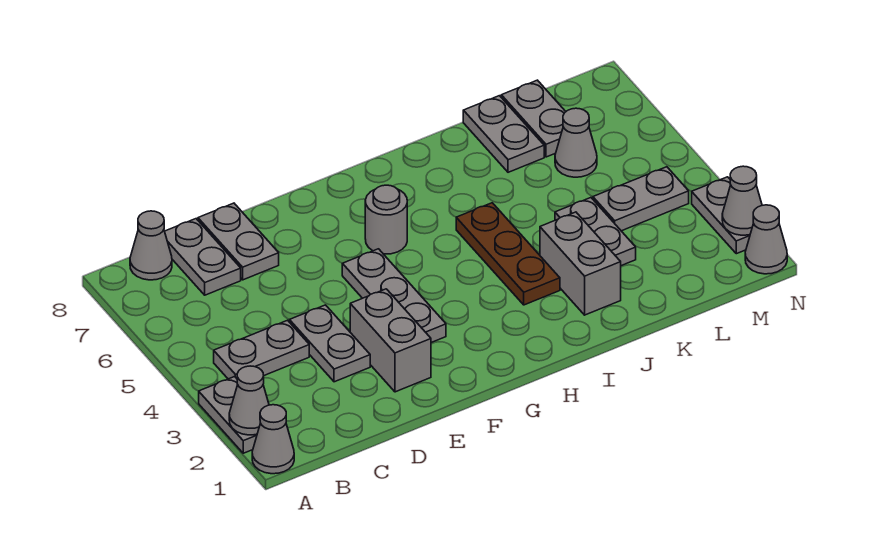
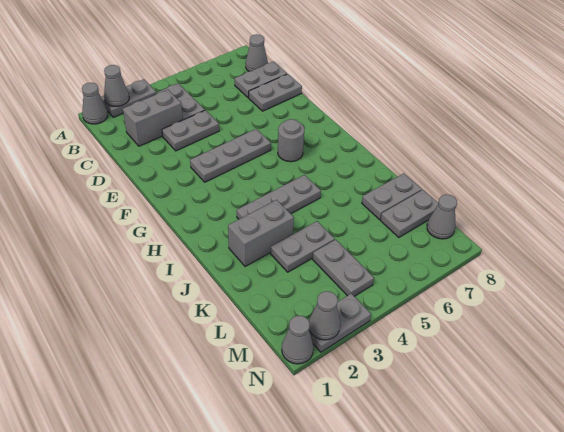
grey 1x2 brick [350,289,431,392] -> grey 1x2 brick moved to [123,90,183,146]
brown 1x3 plate [456,203,560,305] -> grey 1x3 plate [237,175,321,219]
grey 1x1 cone [555,108,597,177] -> grey 1x1 cone moved to [427,194,457,239]

